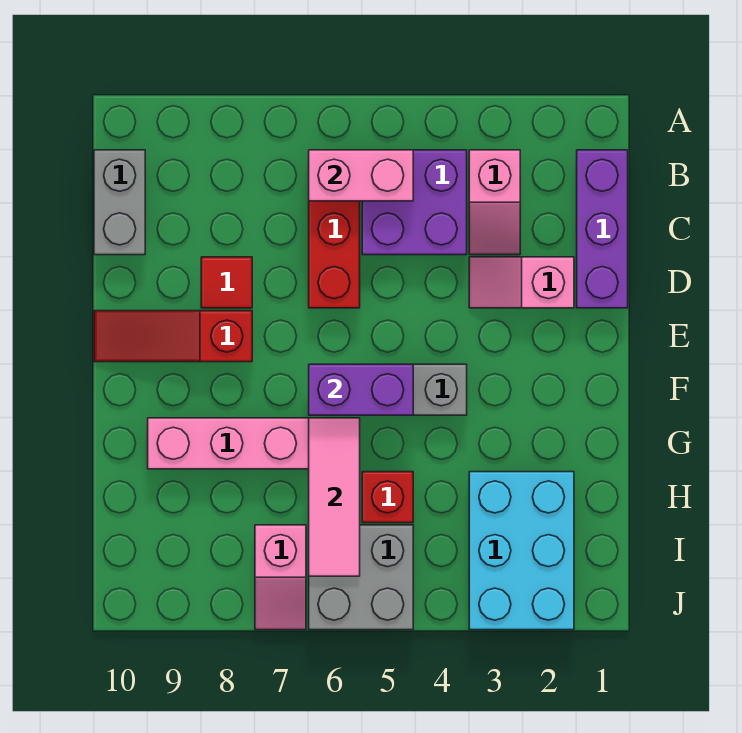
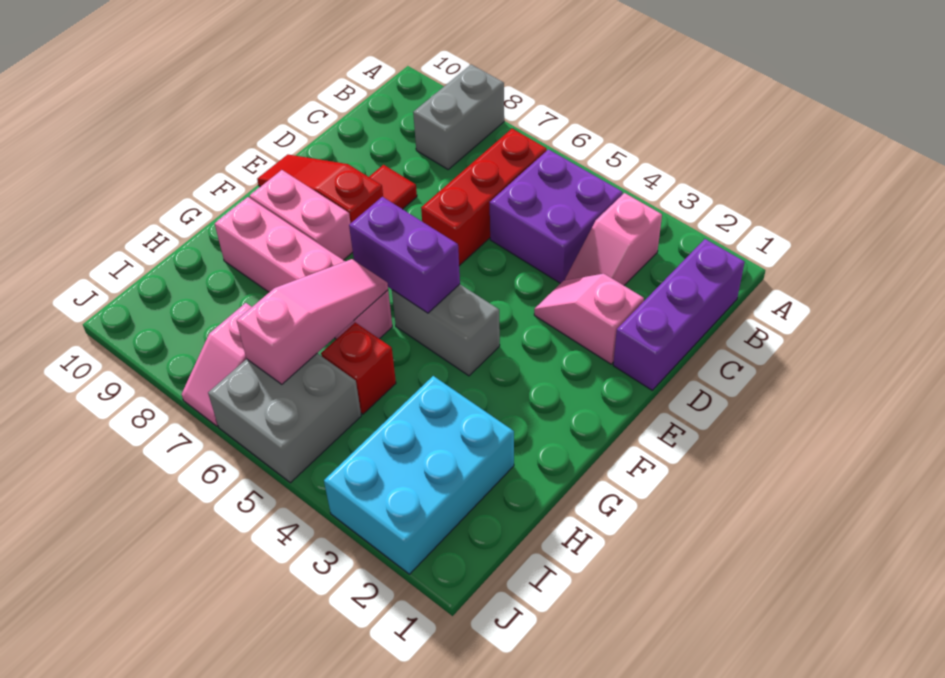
pink 1x2 brick [309,150,413,201] -> pink 1x2 brick moved to [250,170,353,260]
grey 1x2 brick [94,150,145,255] -> grey 1x2 brick moved to [413,65,504,169]
pink 1x3 tile [309,418,360,576] -> pink 1x3 slope [237,259,388,384]

